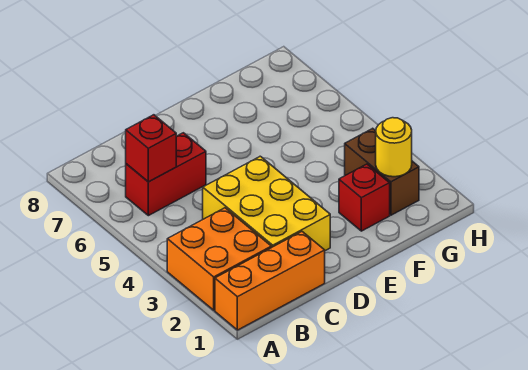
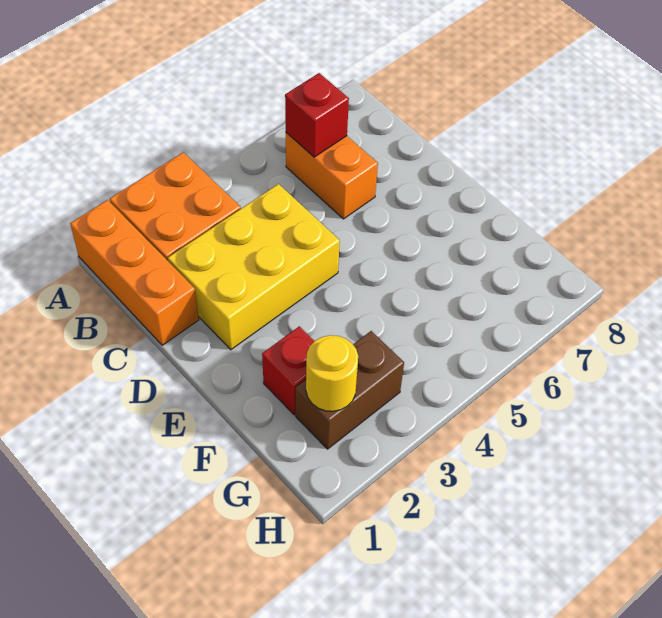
red 1x2 brick [126,133,206,216] -> orange 1x2 brick [286,133,378,219]

